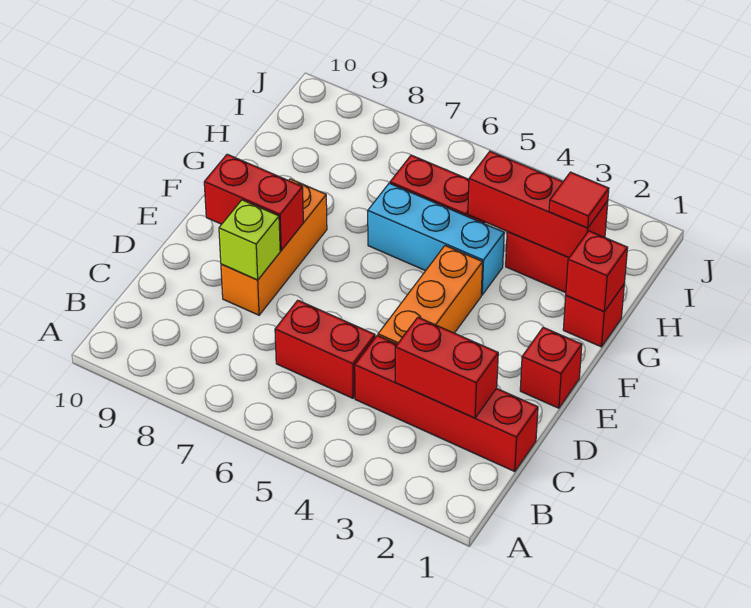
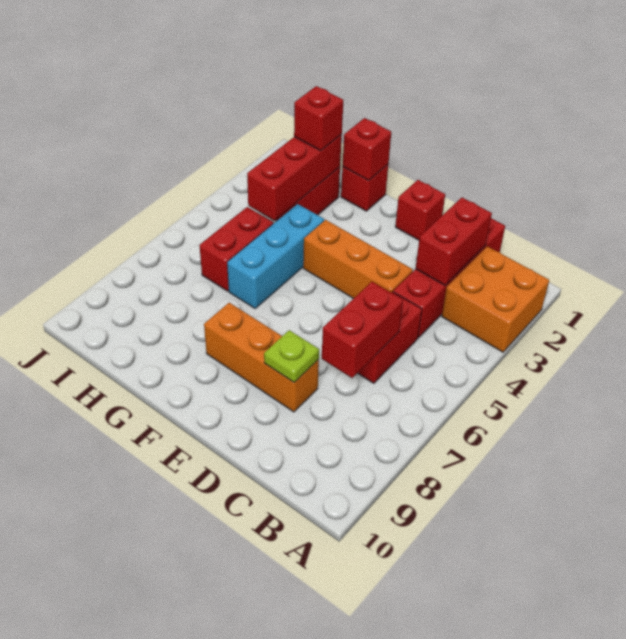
none -> orange 2x2 brick [442,246,549,352]
lime 1x1 brick [219,200,280,280] -> lime 1x1 plate [264,330,319,382]
red 1x2 brick [204,154,303,250] -> red 1x2 brick moved to [322,282,403,378]
red 1x1 tile [549,172,609,228] -> red 1x1 brick [294,86,343,151]

